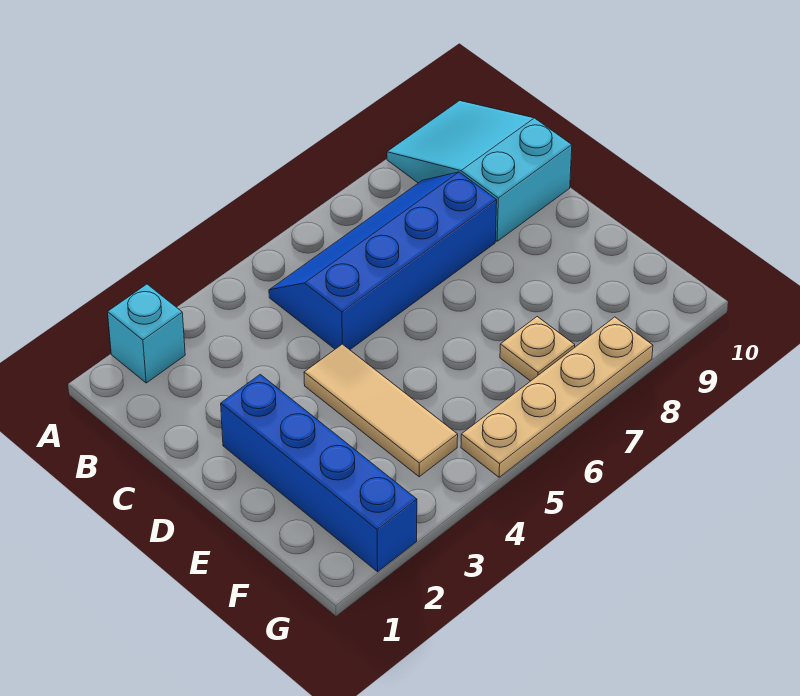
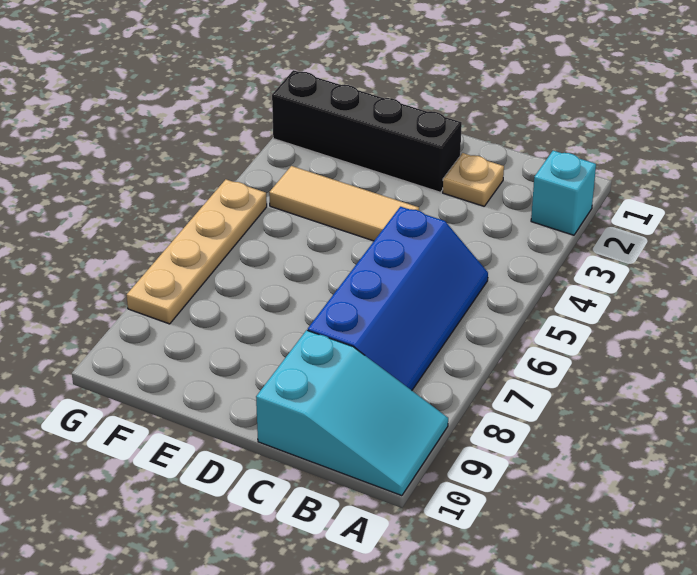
blue 1x4 brick [221,374,417,572] -> black 1x4 brick [272,70,462,192]
tan 1x1 plate [500,317,575,381] -> tan 1x1 plate moved to [443,153,504,206]

